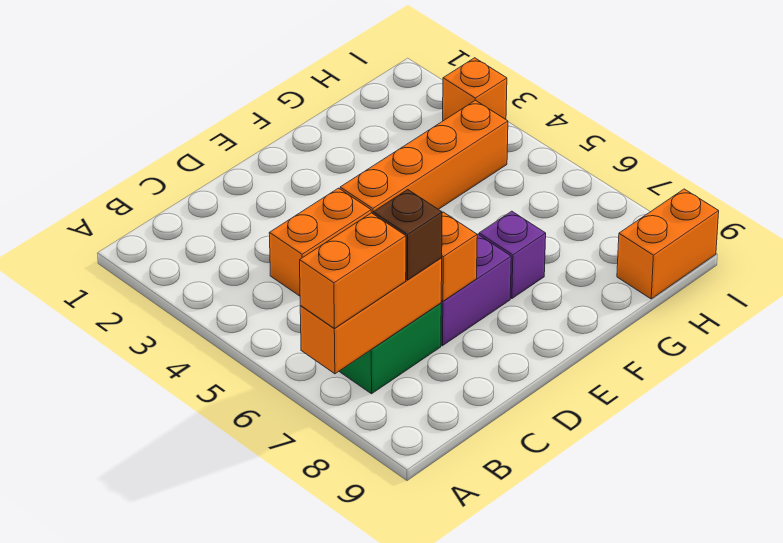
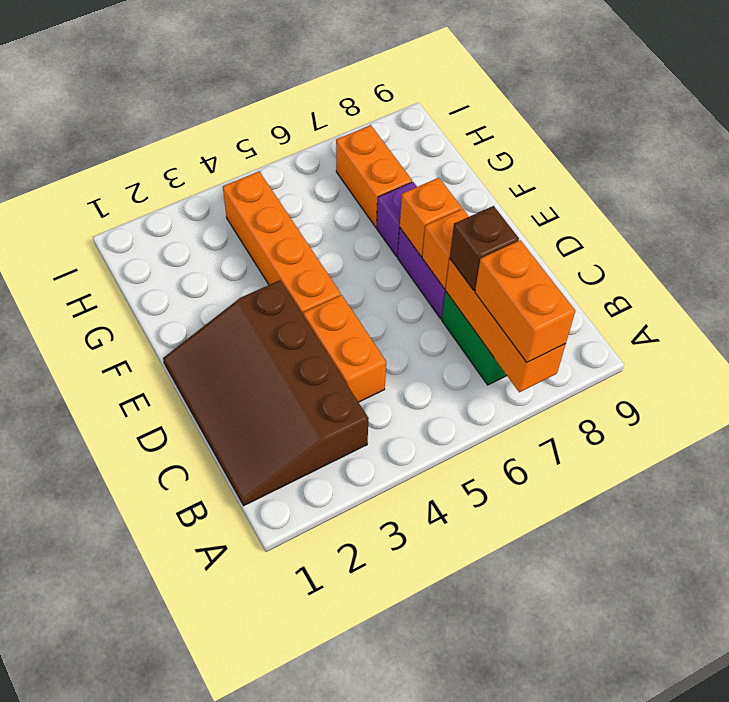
none -> brown 3x4 slope [163,280,369,506]
orange 1x2 brick [617,189,719,299] -> orange 1x2 brick moved to [336,125,412,227]
orange 1x1 brick [443,58,507,121] -> orange 1x1 brick moved to [400,178,462,256]

